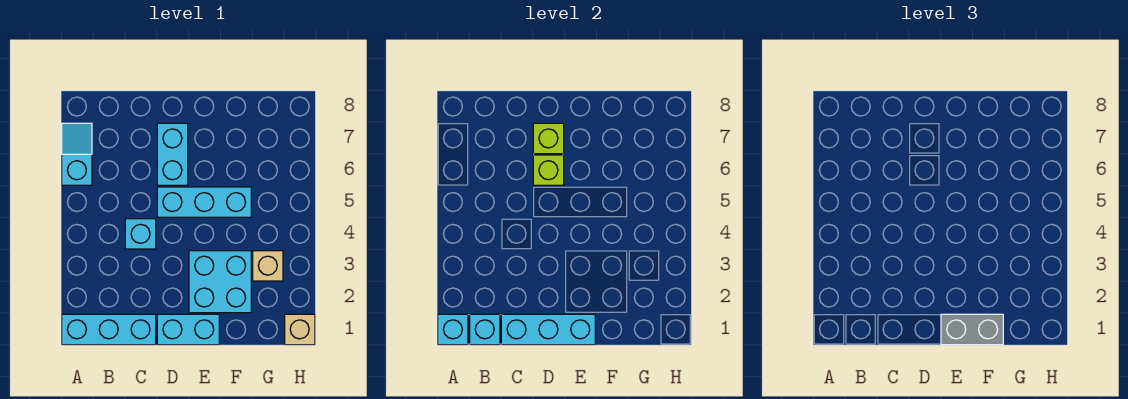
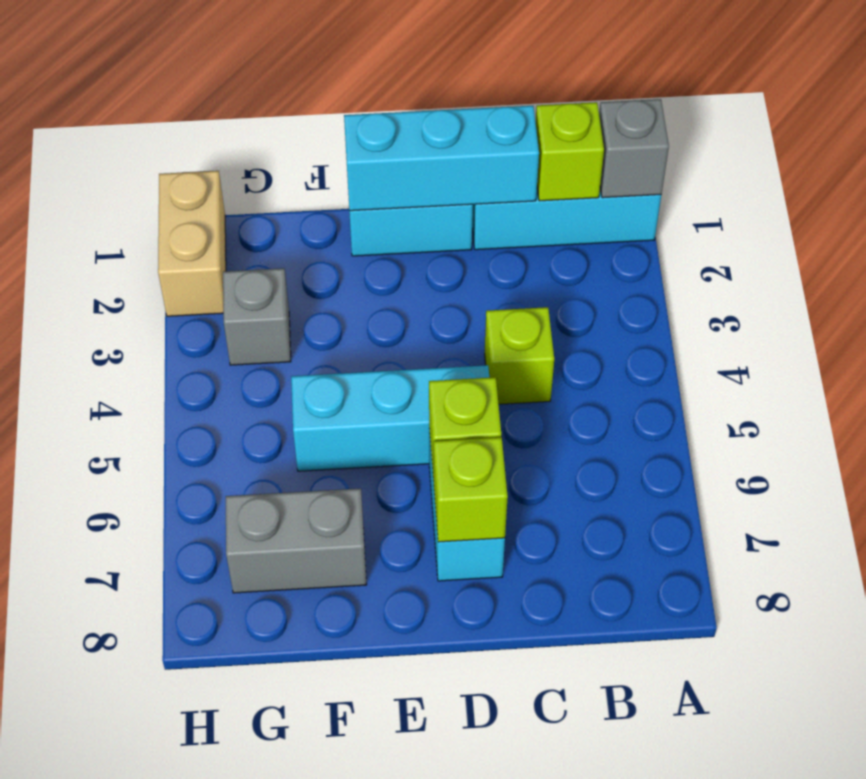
cyan 1x1 brick [438,314,468,345] -> grey 1x1 brick [599,99,669,198]
cyan 1x2 slope [62,123,92,185] -> none
cyan 1x1 brick [470,314,500,345] -> lime 1x1 brick [535,102,604,201]
cyan 1x1 brick [125,219,156,249] -> lime 1x1 brick [485,307,554,404]
grey 1x2 brick [941,314,1003,345] -> grey 1x2 brick moved to [226,488,367,593]
cyan 2x2 brick [189,251,251,313] -> none
tan 1x1 brick [253,251,283,281] -> grey 1x1 brick [223,268,291,365]
tan 1x1 brick [285,314,315,345] -> tan 1x2 brick [158,171,226,316]

